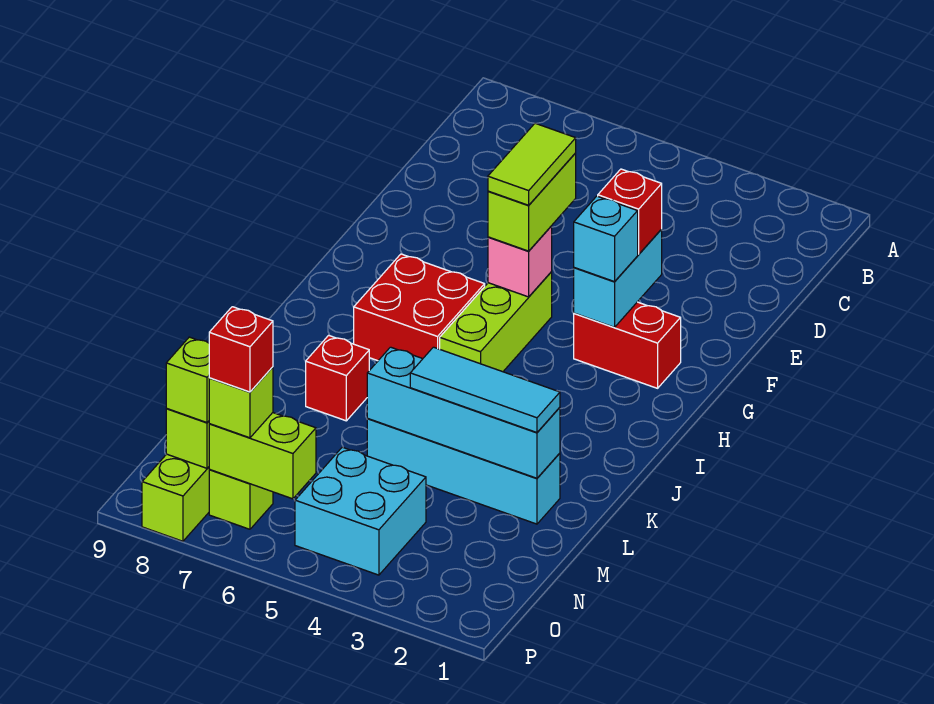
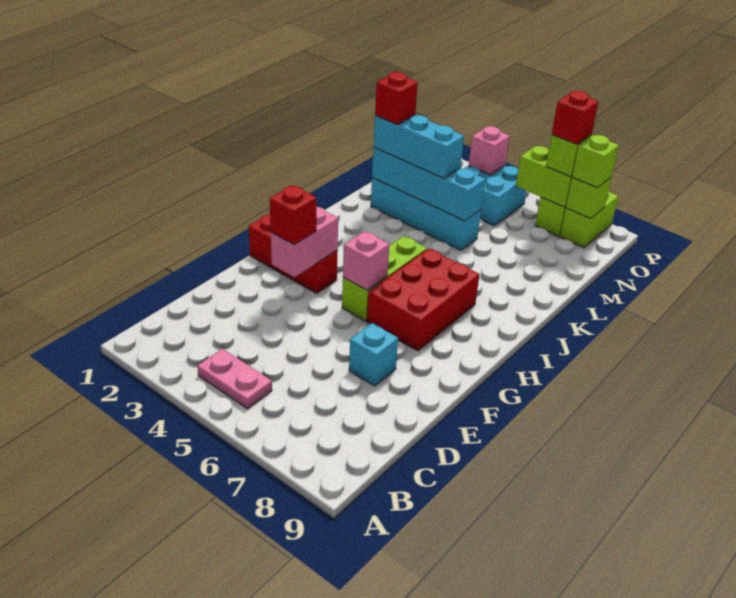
none -> pink 1x2 plate [197,349,272,409]
cyan 1x2 brick [574,229,662,327] -> pink 1x2 brick [271,207,338,277]
lime 1x2 brick [488,153,576,251] -> none
lime 1x2 tile [488,123,576,205] -> none
red 1x2 brick [574,302,681,388] -> red 1x3 brick [249,214,338,293]
cyan 1x1 brick [574,196,638,282] -> cyan 1x1 brick moved to [349,323,398,386]
red 2x2 brick [354,254,485,361] -> red 2x3 brick [367,249,480,351]
red 1x1 brick [306,335,369,421] -> red 1x1 brick moved to [375,72,418,125]
cyan 1x3 tile [410,347,560,432] -> cyan 1x3 brick [373,115,464,178]
none -> pink 1x1 brick [469,126,510,175]

